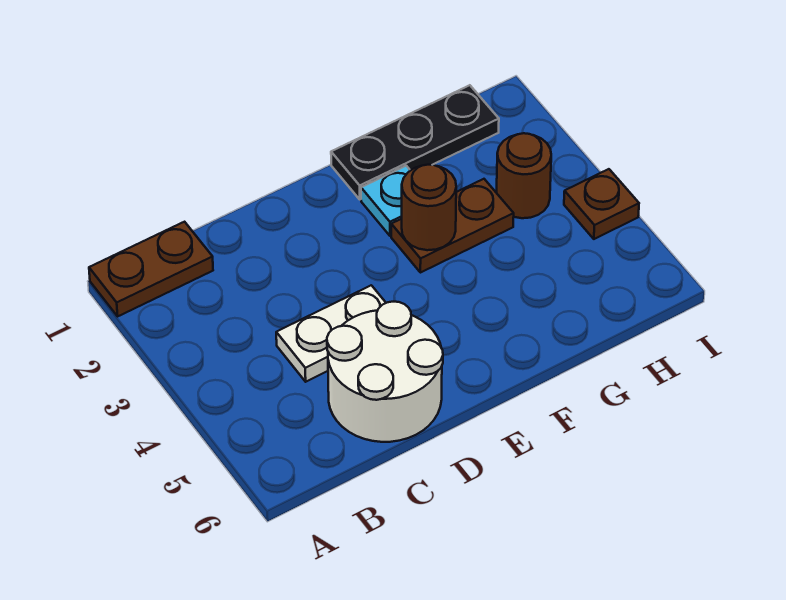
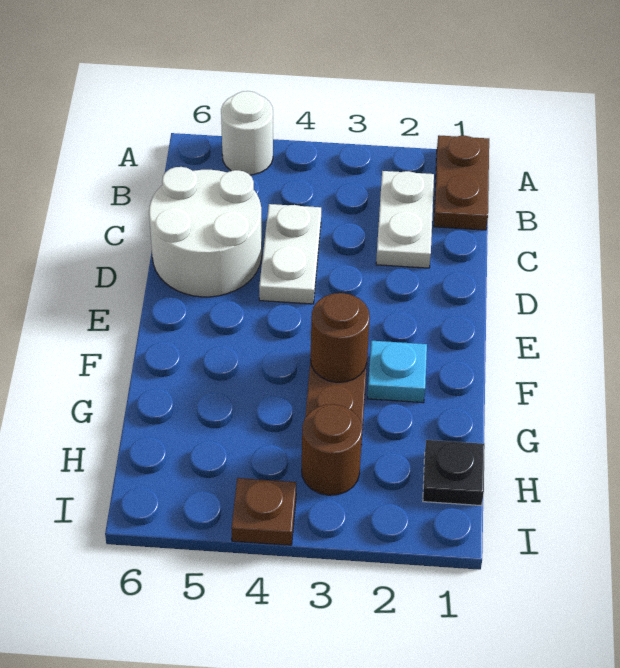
none -> white 1x1 round brick [221,91,273,175]
none -> white 1x2 plate [376,171,434,268]
black 1x3 plate [331,85,499,199] -> black 1x1 plate [423,440,485,505]

